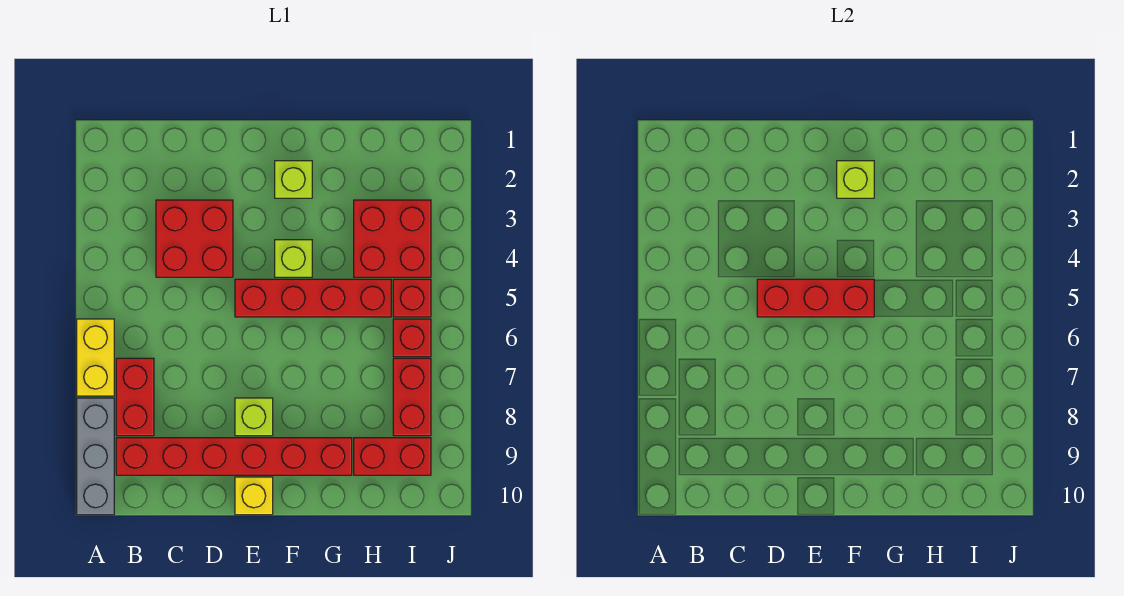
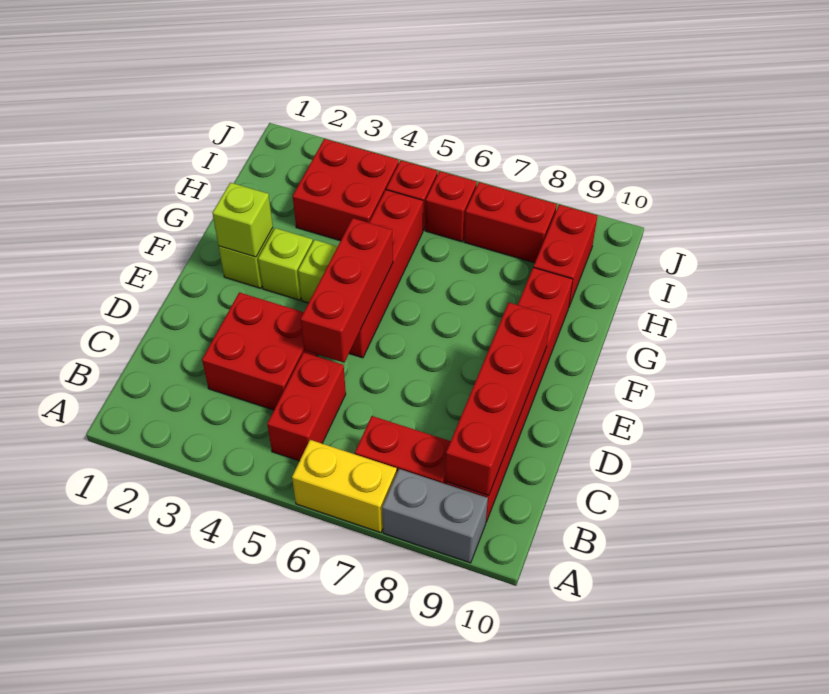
grey 1x3 brick [77,398,114,515] -> grey 1x2 brick [382,469,488,563]
none -> red 1x2 brick [267,352,346,461]
none -> red 1x4 brick [445,303,551,496]
lime 1x1 brick [235,398,273,436] -> lime 1x1 brick moved to [258,228,313,300]
yellow 1x1 brick [235,477,273,515] -> none

